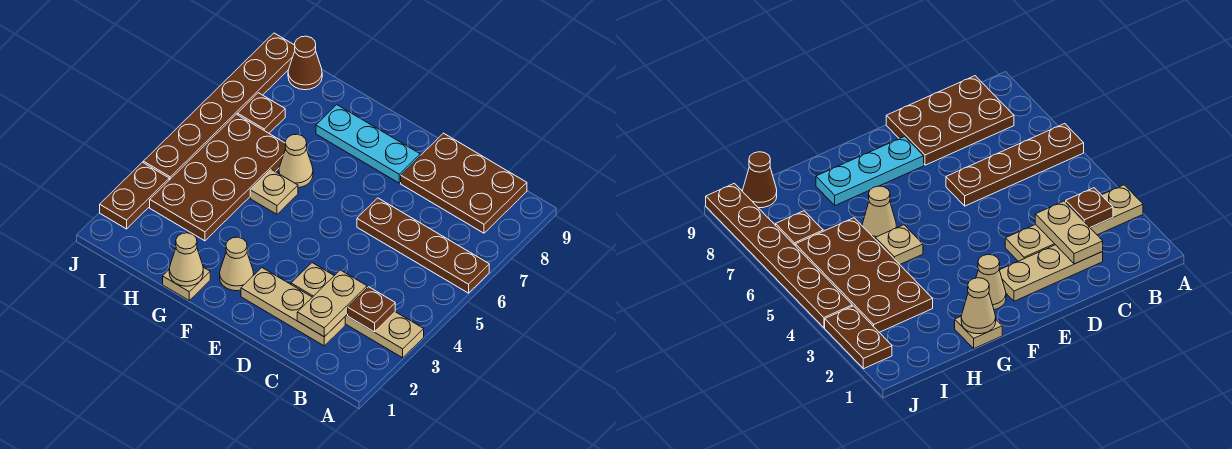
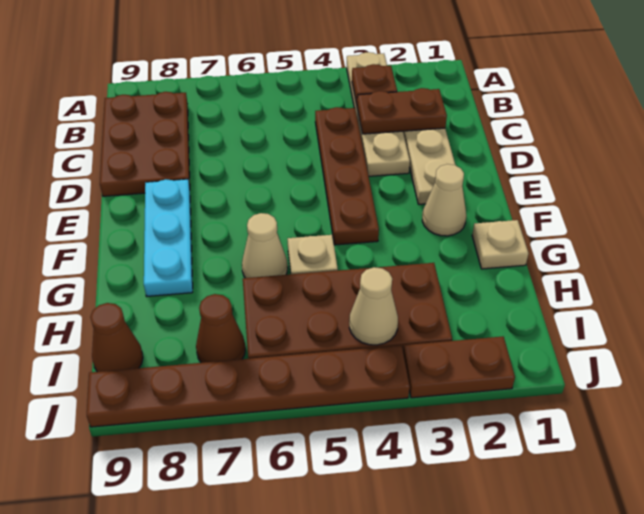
brown 1x4 plate [357,198,489,293] -> brown 1x4 plate moved to [315,107,379,245]
tan 1x2 plate [297,270,367,337] -> brown 1x2 plate [357,88,447,134]
tan 1x1 cone [169,233,203,286] -> tan 1x1 cone moved to [349,267,398,345]
brown 1x1 plate [237,93,285,133] -> brown 1x1 cone [196,294,245,363]

